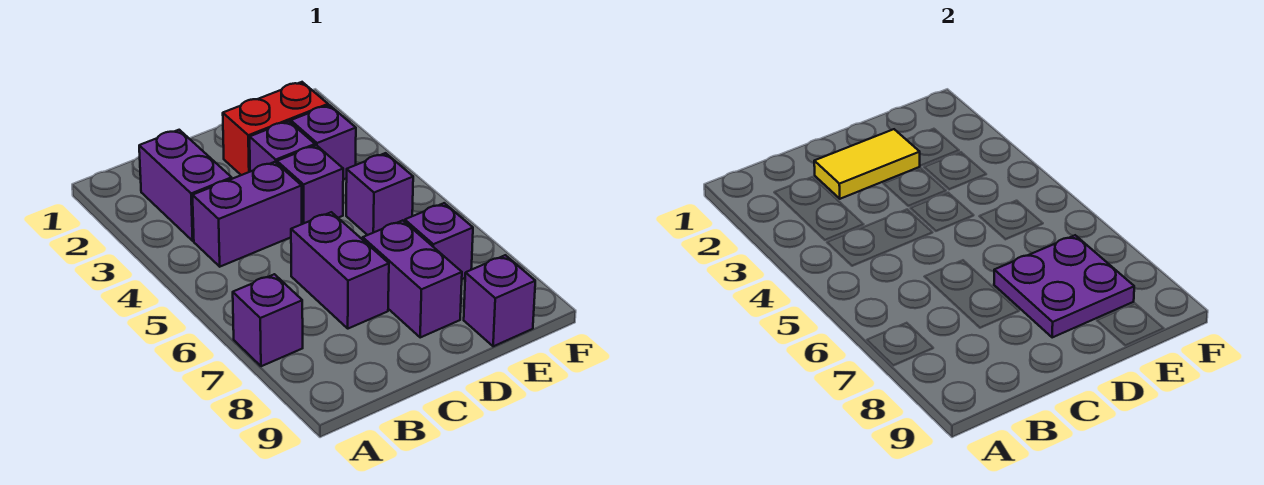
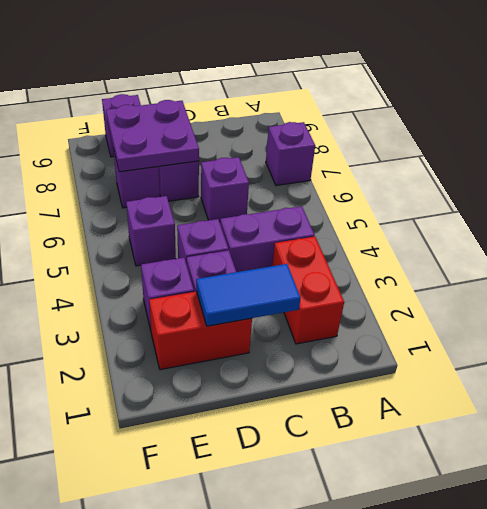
purple 1x2 brick [139,130,232,241] -> red 1x2 brick [272,236,344,344]
yellow 1x2 tile [814,129,920,199] -> blue 1x2 tile [196,264,301,326]
purple 1x2 brick [291,212,389,329] -> purple 1x1 brick [201,157,249,222]

